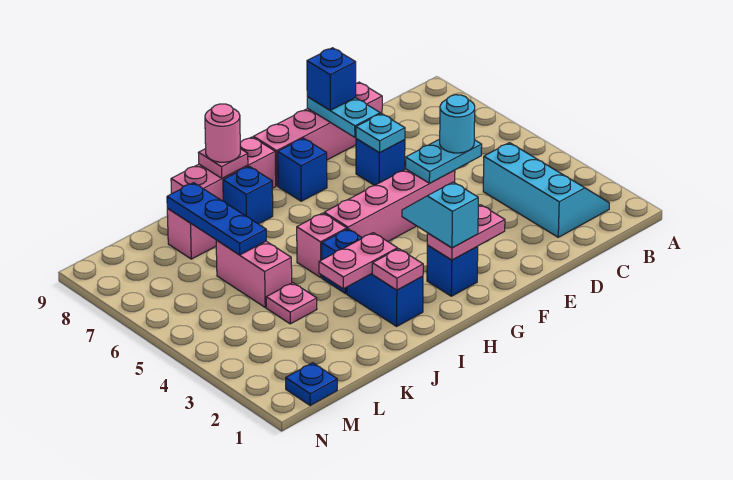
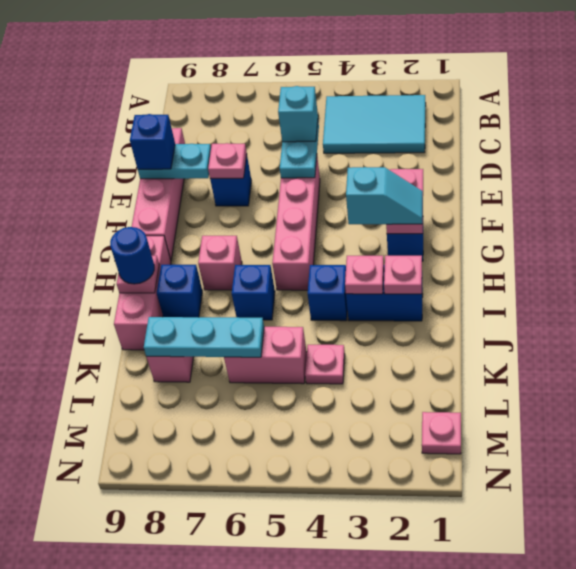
cyan 2x3 slope [483,143,609,237] -> cyan 2x3 tile [323,95,426,153]
cyan 1x1 round brick [440,95,475,153] -> cyan 1x1 brick [278,86,318,142]
cyan 1x1 plate [356,114,405,153] -> pink 1x1 plate [208,143,247,178]
cyan 1x2 slope [402,182,478,248] -> cyan 1x2 slope turned to [346,167,423,224]
blue 1x1 brick [278,138,327,201] -> blue 1x1 brick moved to [232,265,275,320]
pink 1x2 plate [319,233,398,289] -> pink 1x1 plate [345,256,384,294]
pink 1x1 brick [297,213,347,277] -> pink 1x1 brick moved to [198,236,242,290]
pink 1x1 round brick [205,104,240,162] -> blue 1x1 round brick [110,227,154,284]
blue 1x3 plate [167,183,266,255] -> cyan 1x3 plate [144,317,264,357]
blue 1x1 plate [286,363,337,405] -> pink 1x1 plate [422,412,461,454]

